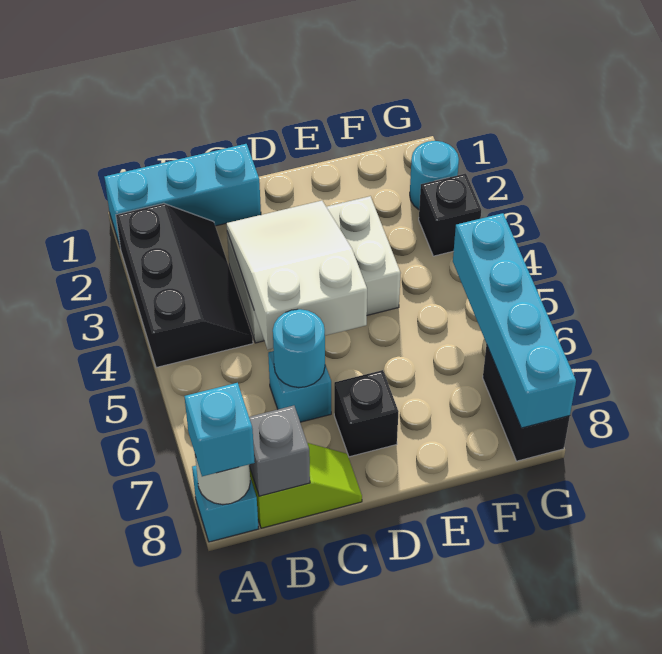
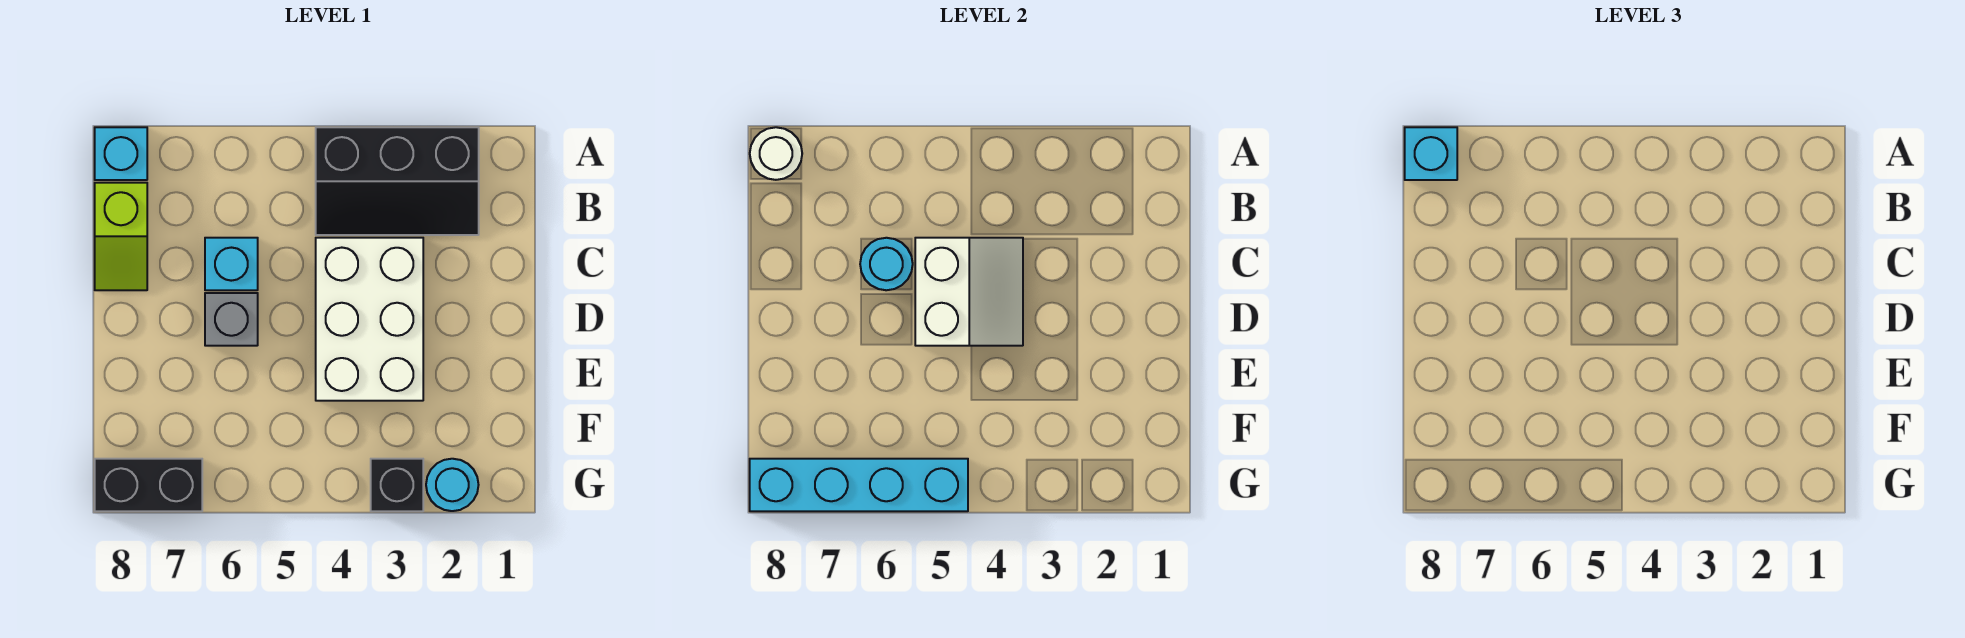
cyan 1x3 brick [104,144,261,246] -> none
grey 1x1 brick [249,406,310,496] -> grey 1x1 brick moved to [205,293,258,346]
white 2x3 slope [226,201,367,350] -> white 2x2 slope [915,238,1023,346]
black 1x1 brick [334,370,399,457] -> none

